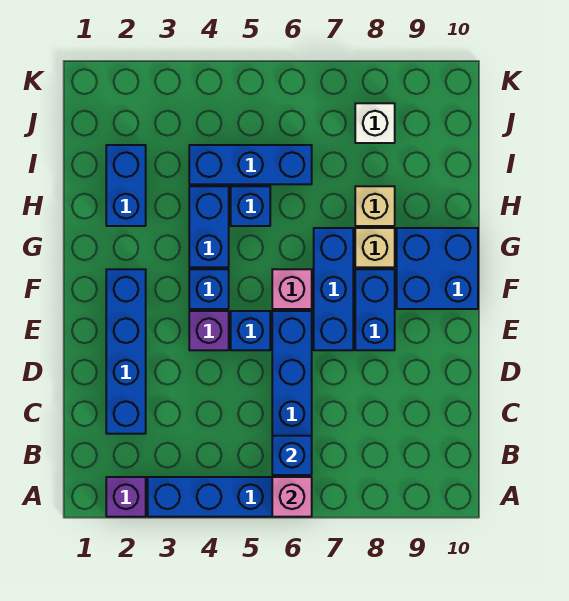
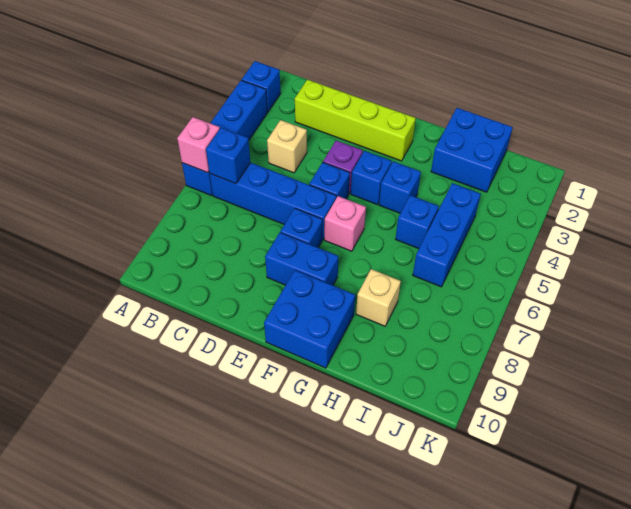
purple 1x1 brick [106,477,146,517] -> blue 1x1 brick [242,61,281,112]
blue 1x4 brick [106,269,146,434] -> lime 1x4 brick [295,80,416,161]
blue 1x3 brick [314,228,353,350] -> blue 1x1 brick [280,208,322,248]
blue 1x2 brick [189,186,229,267] -> blue 1x1 brick [379,161,421,213]
tan 1x1 brick [355,228,395,267] -> tan 1x1 brick moved to [267,120,307,173]
blue 1x2 brick [106,145,146,226] -> blue 2x2 brick [431,108,513,192]
white 1x1 brick [355,103,395,143] -> none

